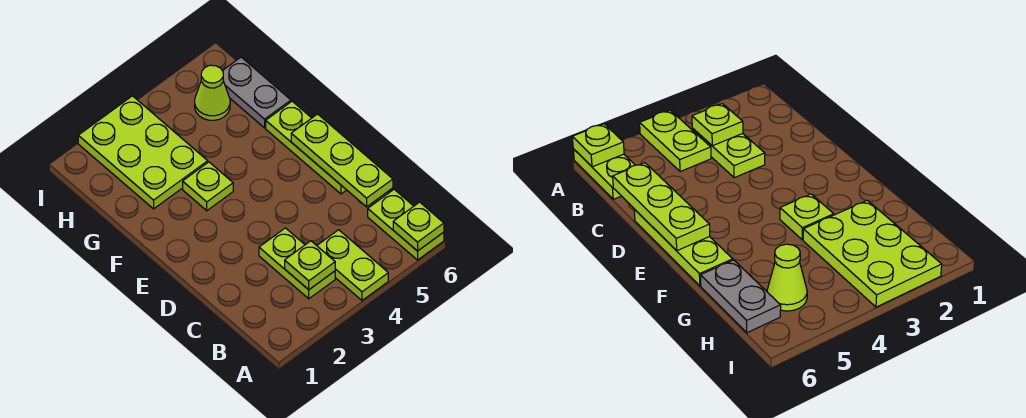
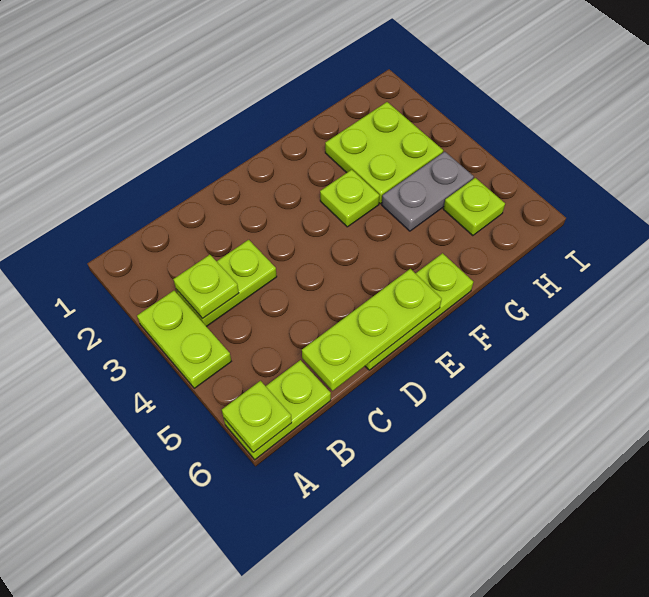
lime 1x2 plate [317,230,388,300] -> lime 1x2 plate turned to [137,291,231,388]
lime 2x3 plate [78,96,208,209] -> lime 2x2 plate [325,102,443,204]
grey 1x2 plate [222,57,291,128] -> grey 1x2 plate moved to [382,152,474,231]
lime 1x1 cone [195,65,230,120] -> lime 1x1 plate [443,178,505,236]

